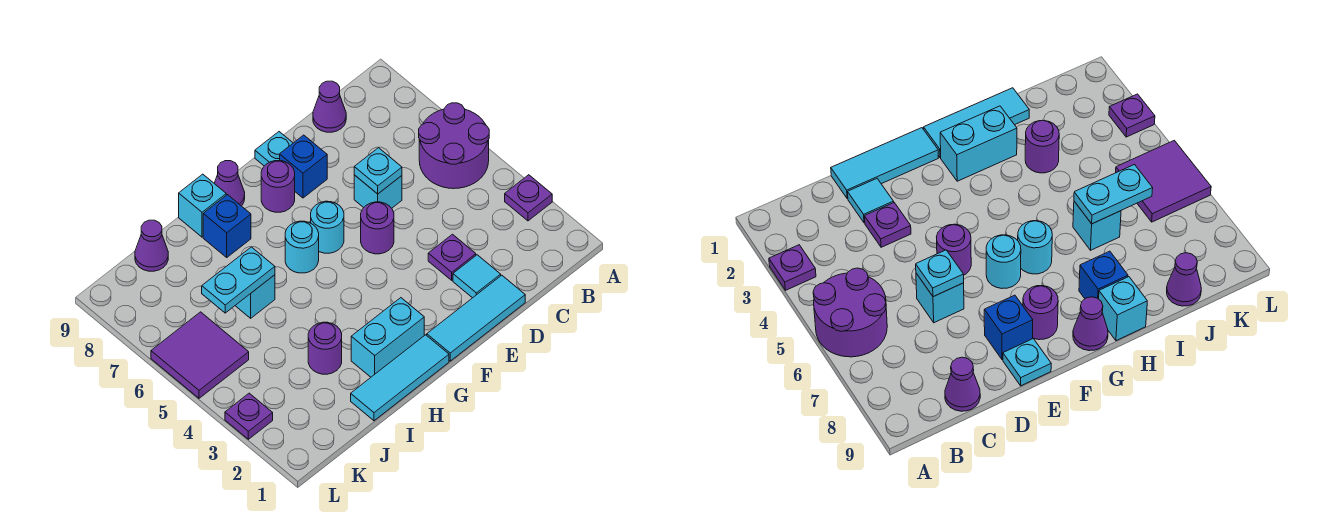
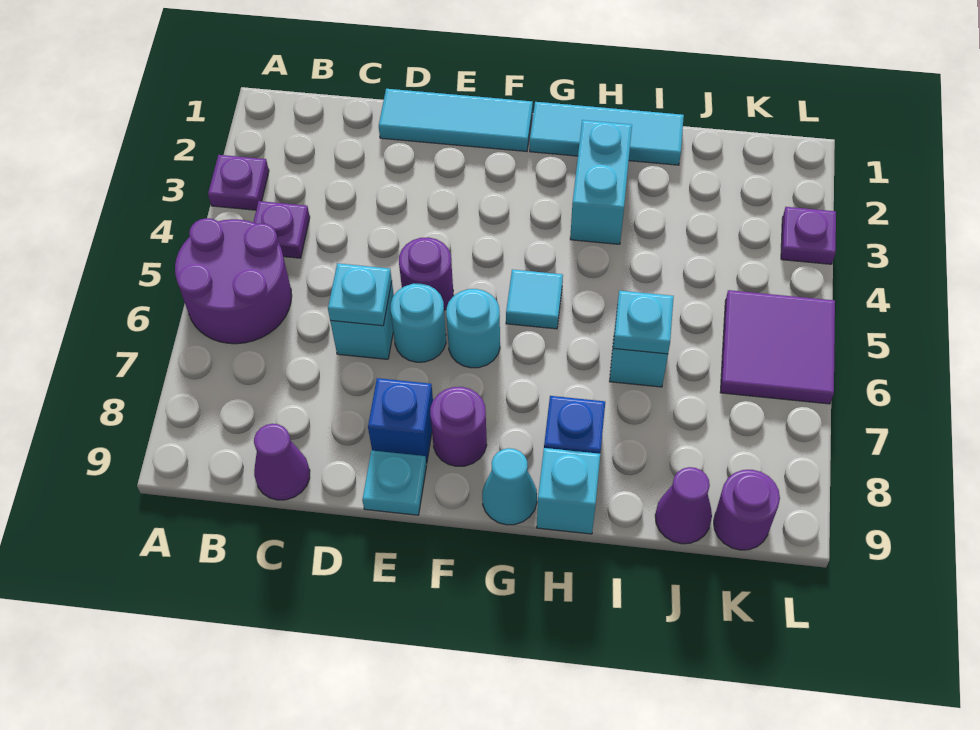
cyan 1x1 tile [453,255,501,298] -> cyan 1x1 tile moved to [506,270,563,329]
purple 1x1 plate [428,234,476,280] -> purple 1x1 plate moved to [253,201,310,258]
cyan 1x2 brick [351,298,424,377] -> cyan 1x2 brick turned to [570,120,632,244]
cyan 1x1 round brick [285,221,319,273] -> cyan 1x1 round brick moved to [390,284,446,362]
purple 1x1 cone [214,161,245,206] -> cyan 1x1 cone [482,448,537,525]
purple 1x1 round brick [308,322,342,374] -> purple 1x1 round brick moved to [714,470,780,550]
cyan 1x2 plate [202,247,275,313] -> cyan 1x1 plate [613,291,674,354]

